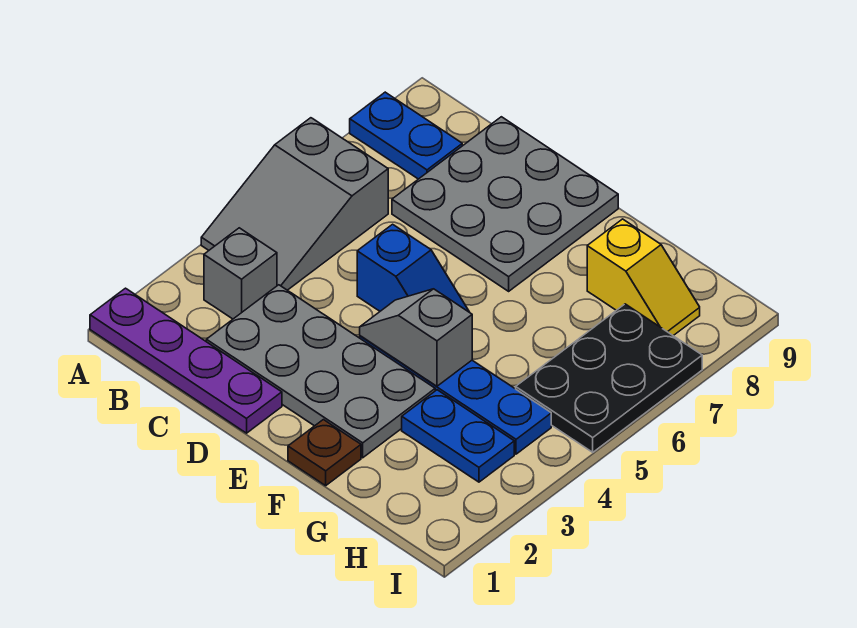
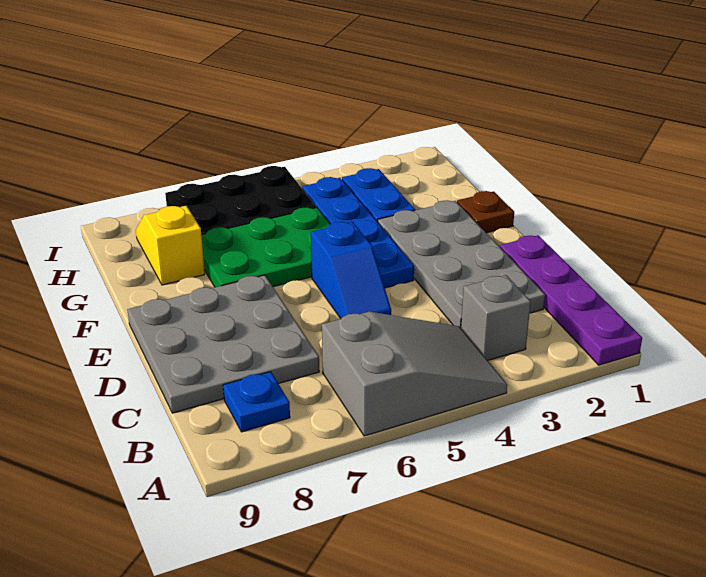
blue 1x2 plate [350,92,462,179] -> blue 1x1 plate [223,372,290,432]
blue 1x2 slope [357,224,469,312] -> blue 1x2 slope turned to [311,222,391,319]
grey 1x2 slope [360,289,472,386] -> none
none -> green 2x3 plate [201,207,330,287]

